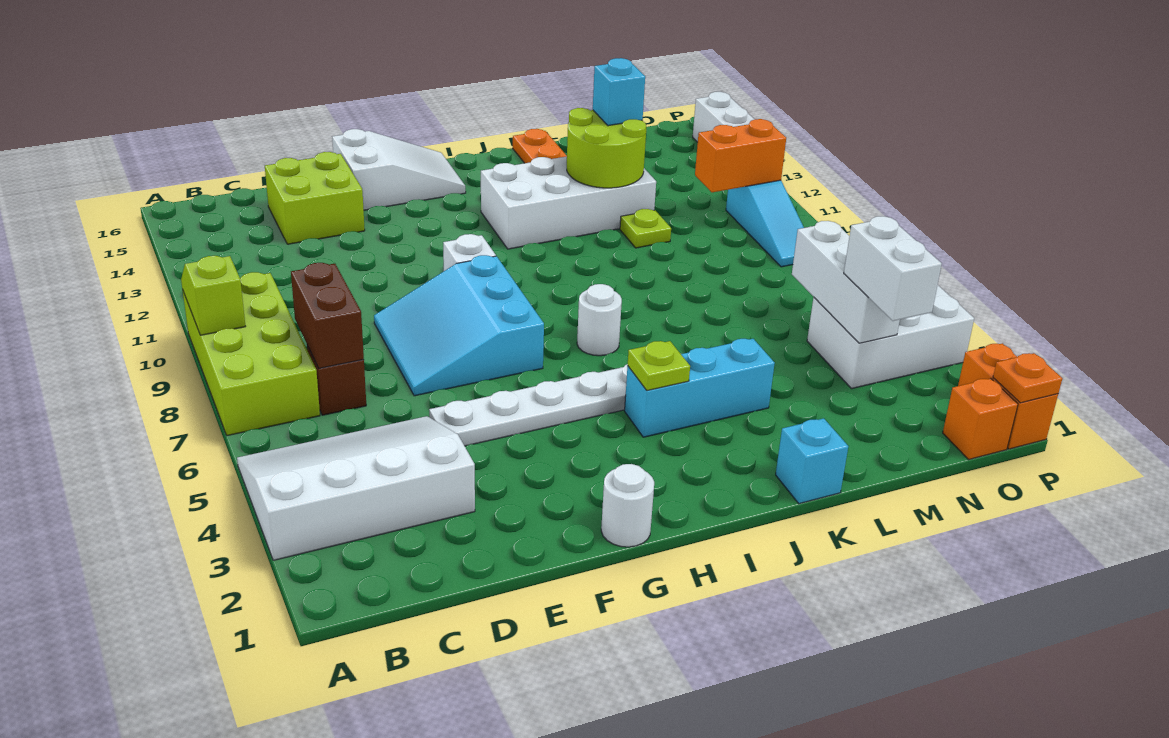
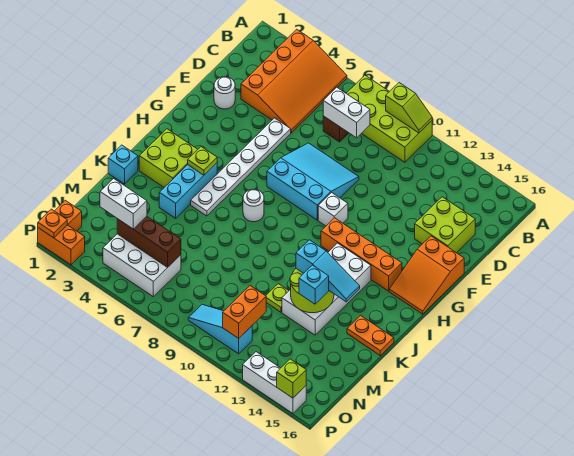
white 3x4 slope [237,416,475,560] -> orange 3x4 slope [241,29,347,133]
brown 1x2 brick [291,263,364,368] -> white 1x2 brick [323,87,370,138]
white 2x3 slope [332,129,466,210] -> orange 2x3 slope [389,236,464,314]
white 1x1 round brick [601,464,654,547] -> white 1x1 round brick moved to [214,77,235,109]
none -> orange 1x4 brick [321,218,402,291]
none -> lime 2x2 brick [139,129,198,187]
none -> cyan 1x3 slope [296,240,360,302]
white 2x3 brick [807,285,974,389] -> white 2x3 brick turned to [103,234,181,297]
white 1x3 brick [792,221,900,343] -> brown 1x3 brick [117,216,181,268]
none -> lime 1x1 brick [277,359,306,398]

